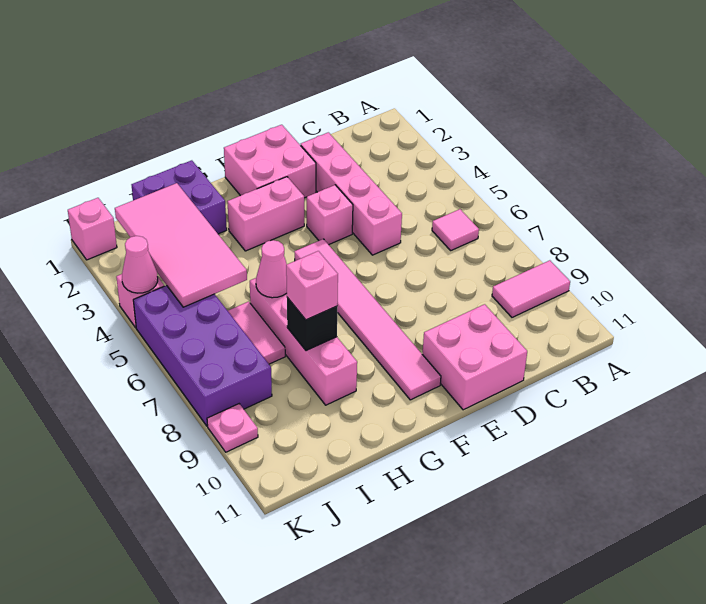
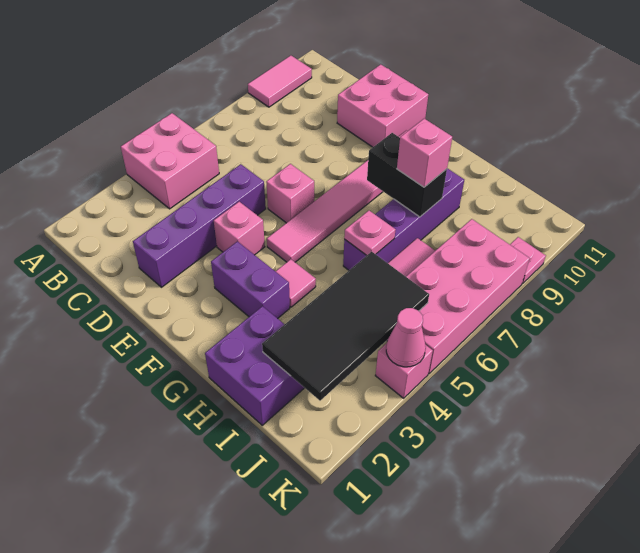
pink 1x2 tile [492,260,570,317] -> pink 1x2 tile turned to [248,56,312,107]
pink 1x1 tile [432,209,479,250] -> pink 1x1 tile moved to [275,259,316,307]
pink 1x4 brick [301,132,402,255] -> purple 1x4 brick [133,164,266,287]
pink 2x2 brick [224,125,316,198] -> pink 2x2 brick moved to [121,113,219,209]
pink 1x2 brick [227,177,304,251] -> purple 1x2 brick [211,241,290,319]
pink 1x4 brick [250,278,357,405] -> purple 1x4 brick [343,168,464,270]
pink 1x1 cone [256,240,287,298] -> pink 1x1 plate [344,211,396,256]
black 1x1 brick [287,297,337,351] -> black 1x2 brick [367,133,447,217]
pink 2x4 tile [115,183,247,307] -> black 2x4 tile [262,252,429,401]
purple 2x4 brick [133,285,272,426] -> pink 2x4 brick [387,219,530,374]
pink 1x1 brick [68,198,117,260] -> pink 1x1 brick moved to [266,164,314,223]

